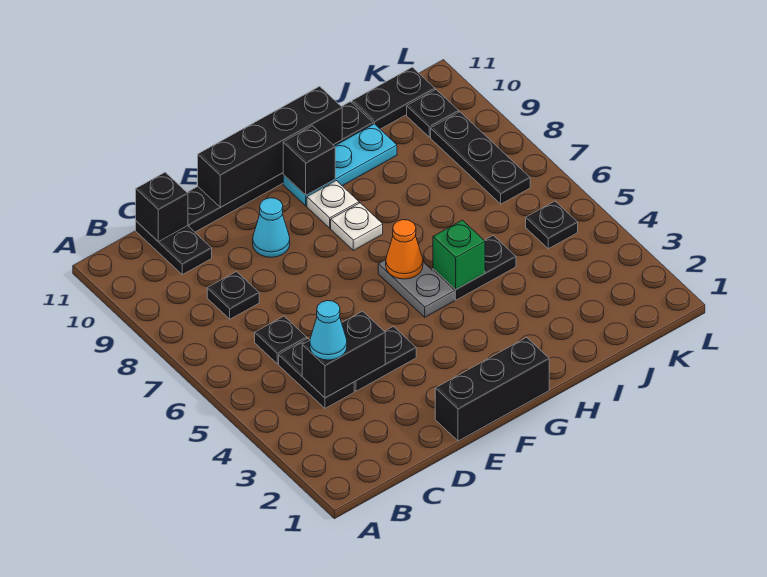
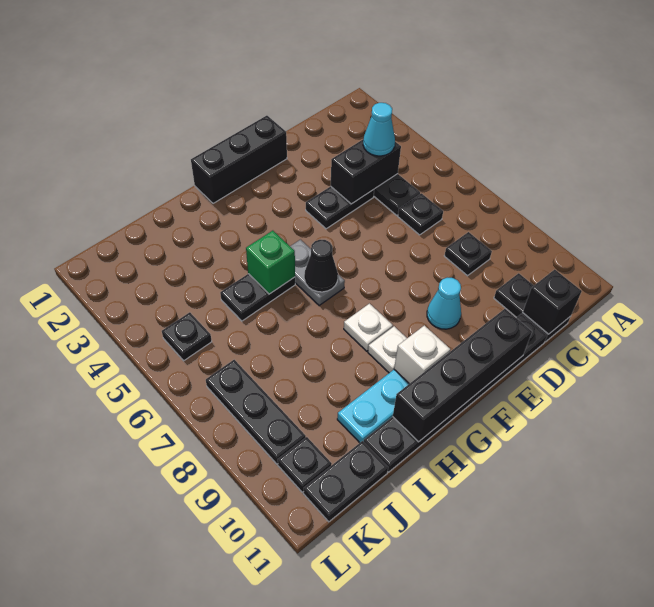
orange 1x1 cone [386,220,423,279] -> black 1x1 cone [304,240,338,292]
black 1x1 brick [283,126,335,195] -> white 1x1 brick [394,325,450,384]

